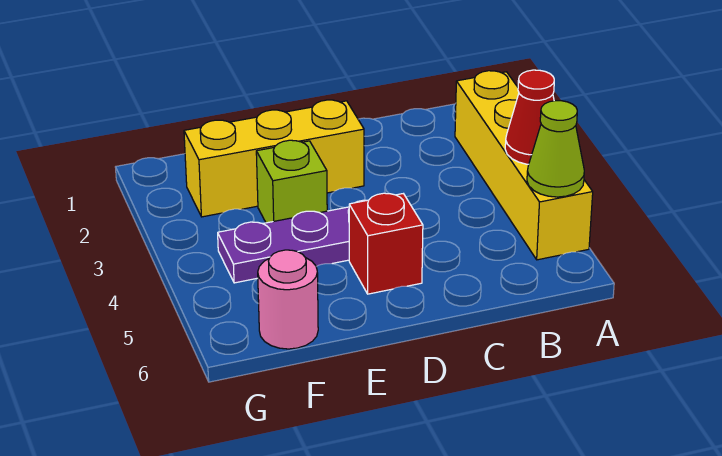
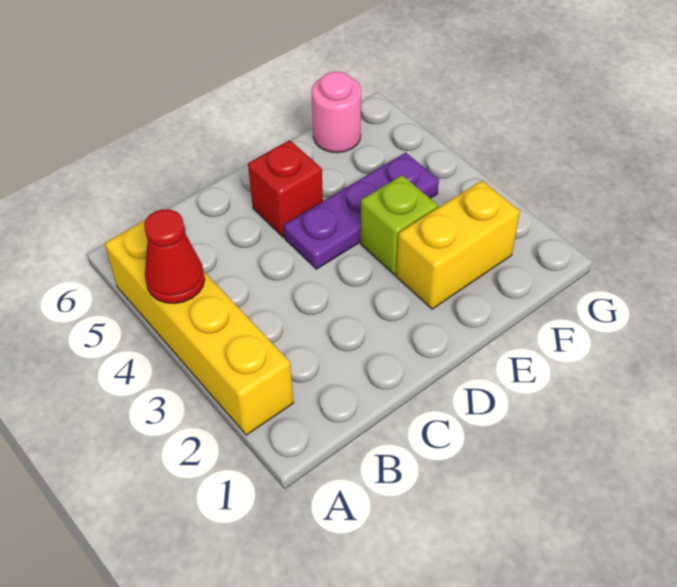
lime 1x1 cone [527,101,584,197] -> none
yellow 1x3 brick [184,100,364,217] -> yellow 1x2 brick [396,181,520,309]

